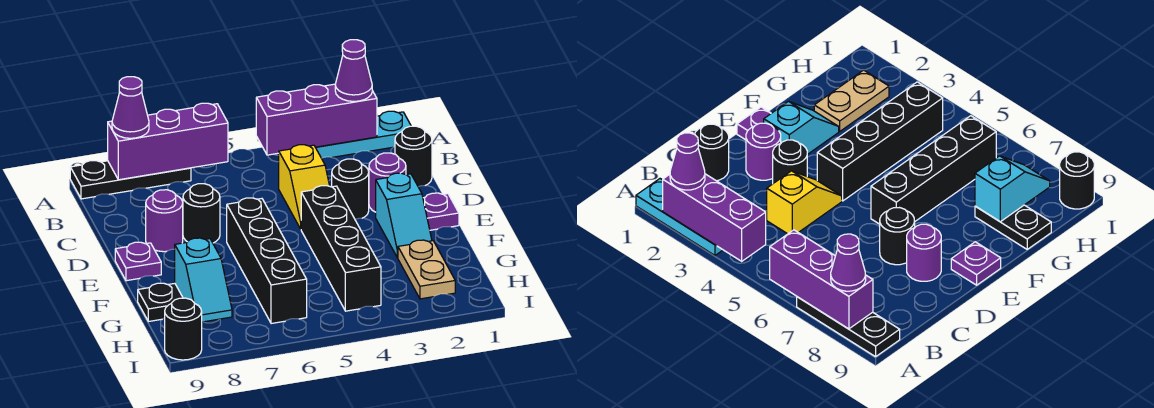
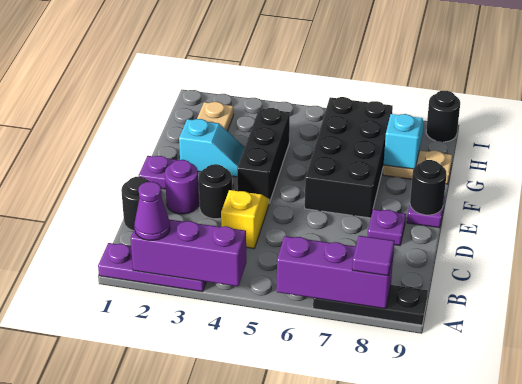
cyan 1x3 plate [316,111,411,158] -> purple 1x3 plate [98,243,206,292]
purple 1x1 cone [112,77,149,138] -> purple 1x1 tile [352,236,394,276]
black 1x1 round brick [183,184,220,243] -> black 1x1 round brick moved to [410,160,447,215]
purple 1x1 round brick [146,190,183,252] -> purple 1x1 plate [367,209,406,246]
cyan 1x2 slope [376,173,432,258] -> cyan 1x2 slope turned to [179,119,245,177]
black 1x4 brick [301,186,381,311] -> black 1x3 brick [237,108,290,203]
black 1x4 brick [227,198,307,324] -> black 2x4 brick [305,97,393,218]
black 1x2 plate [138,283,183,322] -> tan 1x2 plate [383,150,452,184]

